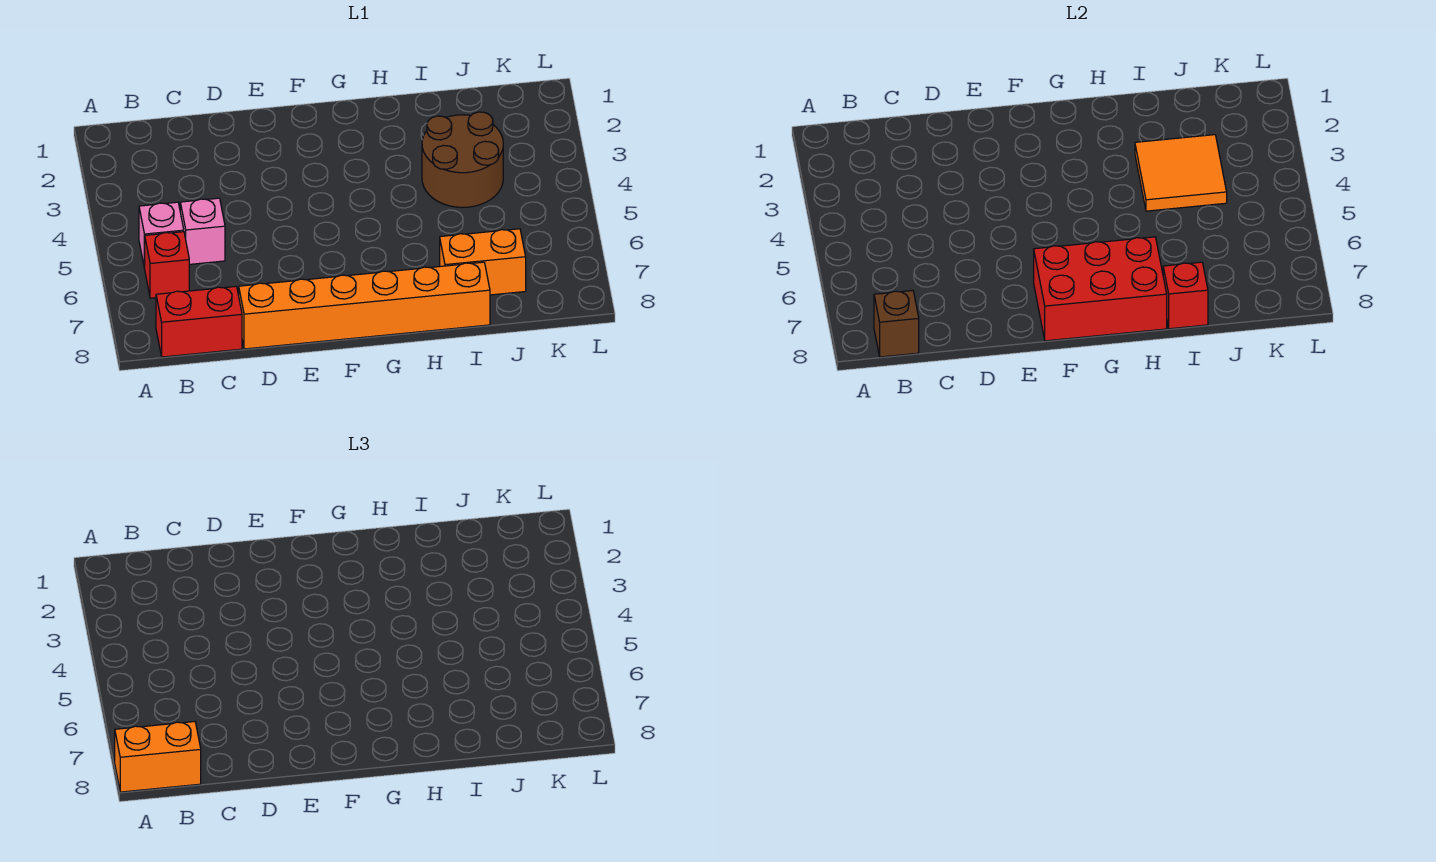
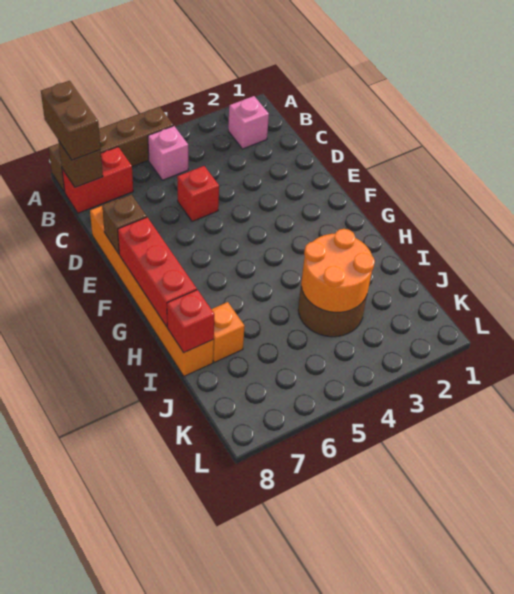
none -> brown 1x4 brick [48,107,173,192]
orange 1x2 brick [115,722,201,792] -> brown 1x2 brick [41,81,101,160]
red 1x1 brick [145,232,189,298] -> red 1x1 brick moved to [177,166,219,221]
red 1x2 brick [156,287,242,357] -> red 1x2 brick turned to [62,147,133,213]
pink 1x1 brick [180,198,225,264] -> pink 1x1 brick moved to [228,96,269,149]
none -> brown 1x1 brick [102,194,147,254]
red 2x3 brick [1034,237,1167,341] -> red 1x3 brick [118,217,197,327]
orange 2x2 tile [1135,135,1227,211] -> orange 2x2 round brick [301,229,375,313]
orange 1x2 brick [440,229,526,295] -> orange 1x1 brick [211,302,245,362]

